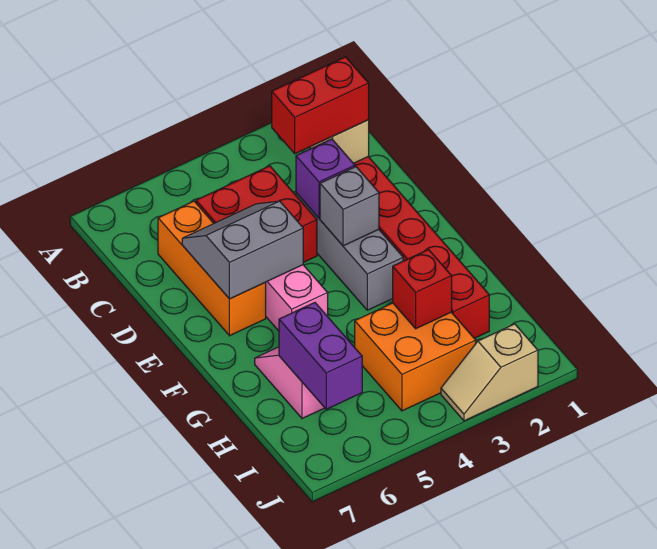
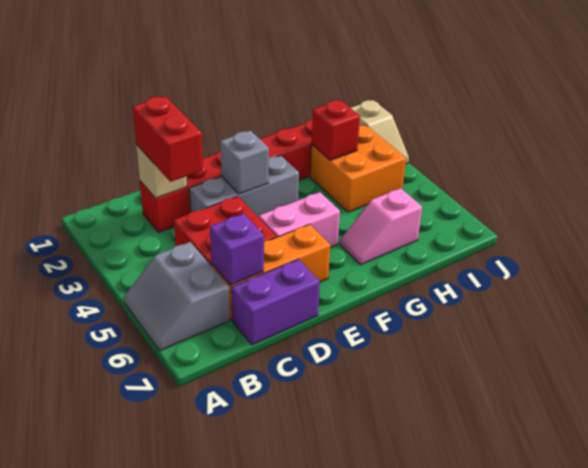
purple 1x1 brick [296,139,355,218] -> purple 1x1 brick moved to [210,214,264,285]
grey 2x2 slope [182,201,303,299] -> grey 2x2 slope moved to [124,242,229,351]
purple 1x2 brick [279,303,362,409] -> purple 1x2 brick moved to [231,259,320,345]

